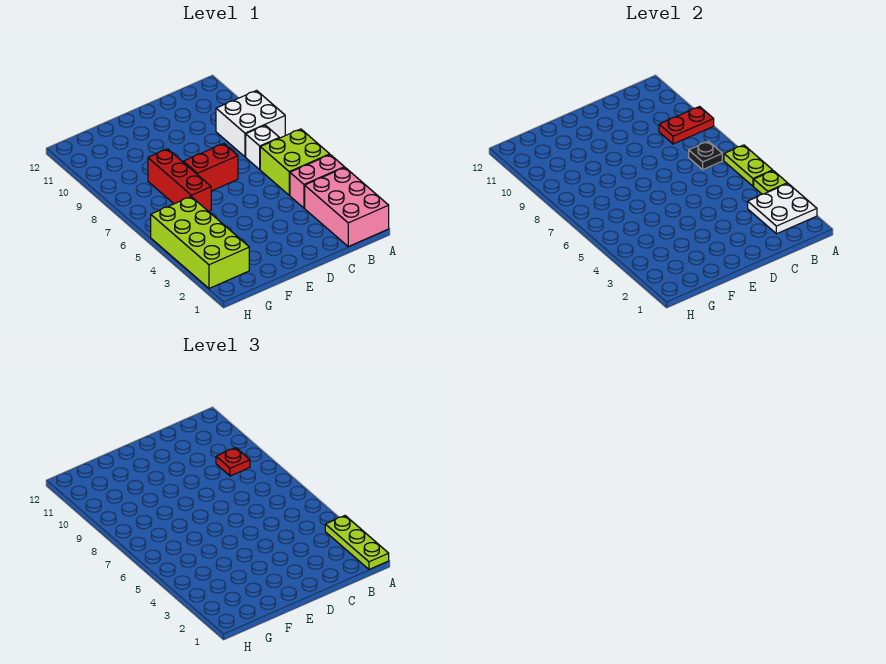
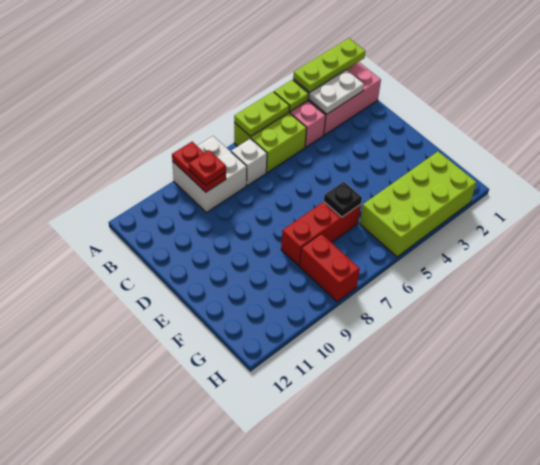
black 1x1 plate [689,141,722,169] -> black 1x1 plate moved to [324,182,362,217]
red 1x2 brick [183,144,238,191] -> red 1x2 brick moved to [300,234,360,302]

